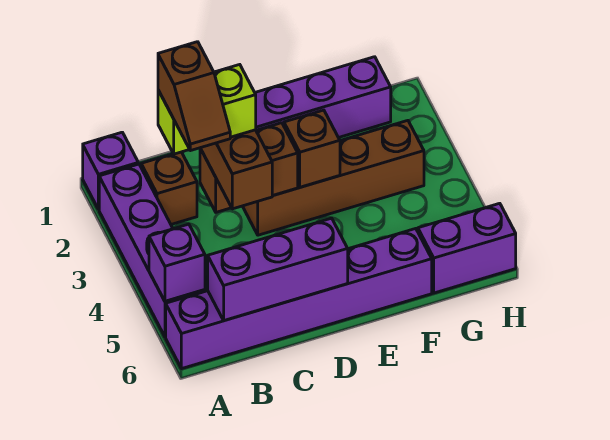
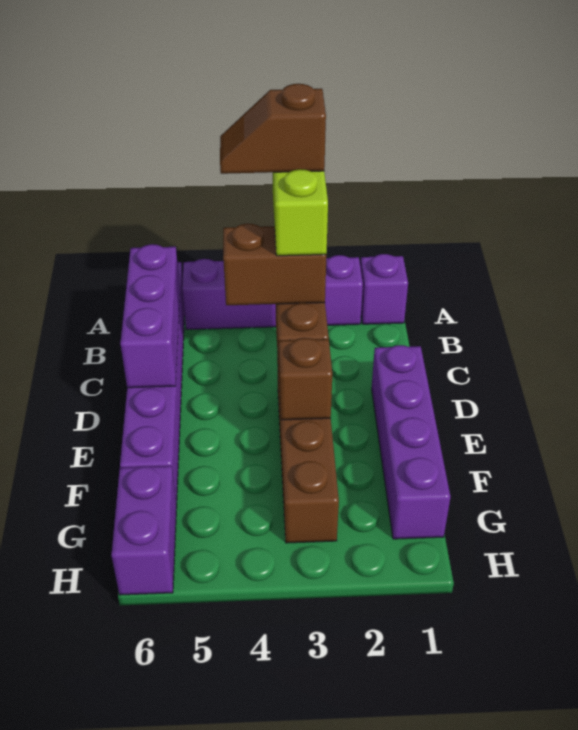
purple 1x1 brick [149,224,205,301] -> none
brown 1x1 brick [141,152,197,224] -> none

